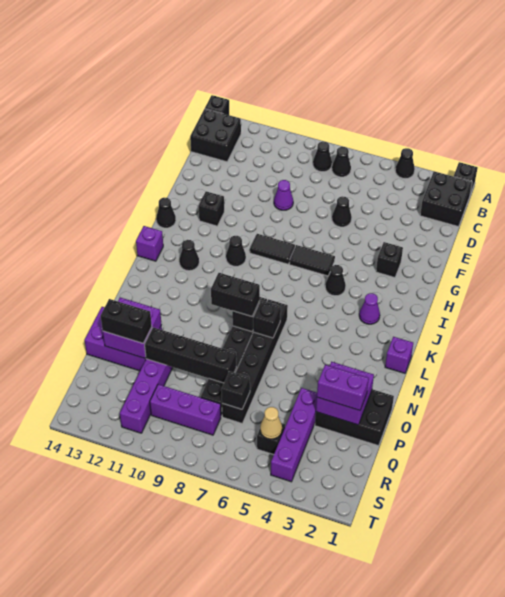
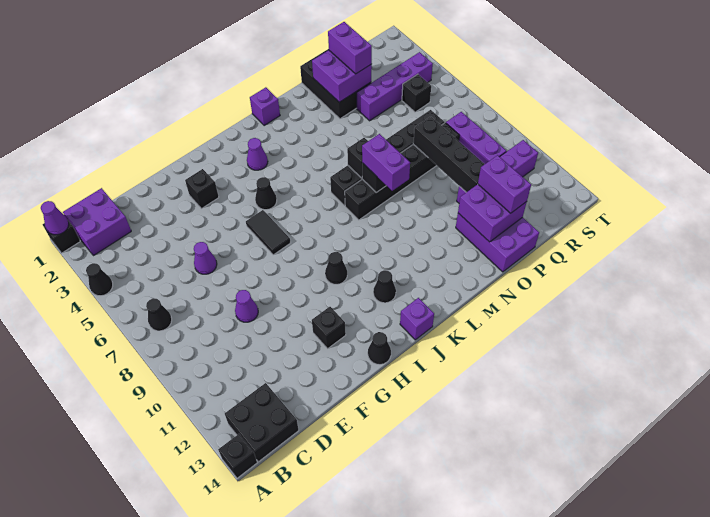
none -> purple 1x1 cone [41,201,69,235]
black 2x2 brick [420,171,472,227] -> purple 2x2 brick [63,188,131,256]
black 1x1 cone [313,141,332,172] -> none
black 1x1 cone [332,196,352,227] -> purple 1x1 cone [194,242,217,274]
black 1x2 tile [250,234,295,264] -> none
black 1x2 brick [211,273,260,316] -> purple 1x2 brick [362,134,410,191]
black 1x2 brick [100,299,152,343] -> purple 1x2 brick [478,155,531,213]
black 1x1 brick [221,371,250,409] -> none
tan 1x1 cone [260,407,282,439] -> none

